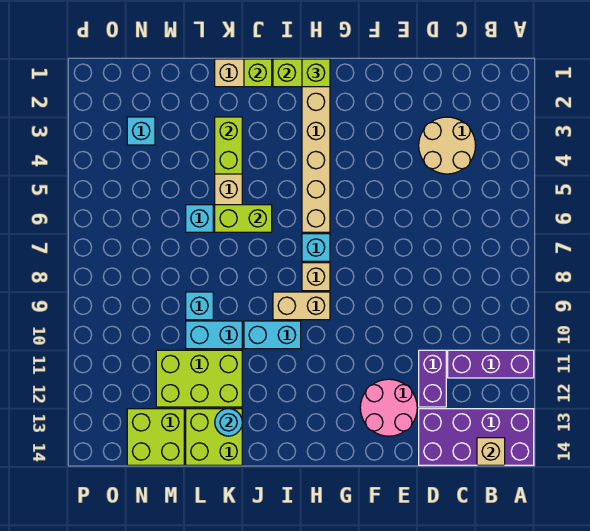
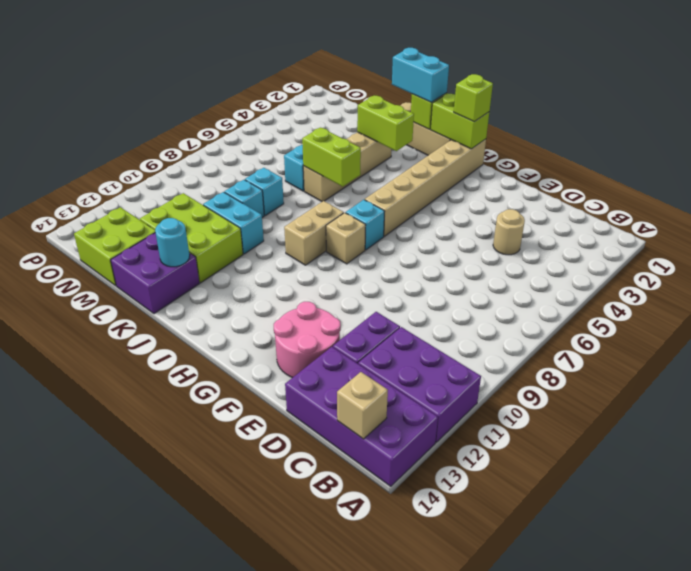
purple 1x3 brick [448,350,534,378] -> purple 2x3 brick [358,327,481,442]
tan 2x2 round brick [419,117,476,174] -> tan 1x1 round brick [493,209,525,255]
tan 1x2 brick [273,292,330,320] -> tan 1x2 brick turned to [284,201,344,265]
cyan 1x2 brick [244,321,301,349] -> cyan 1x2 brick moved to [392,48,449,102]
lime 1x2 brick [215,117,242,174] -> lime 1x2 brick turned to [357,96,414,151]
lime 2x2 brick [186,409,242,465] -> purple 2x2 brick [111,233,199,314]
cyan 1x1 brick [127,117,155,145] -> cyan 1x1 brick moved to [245,168,284,215]

